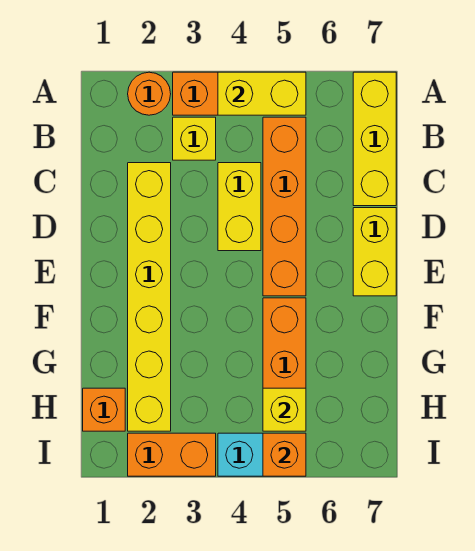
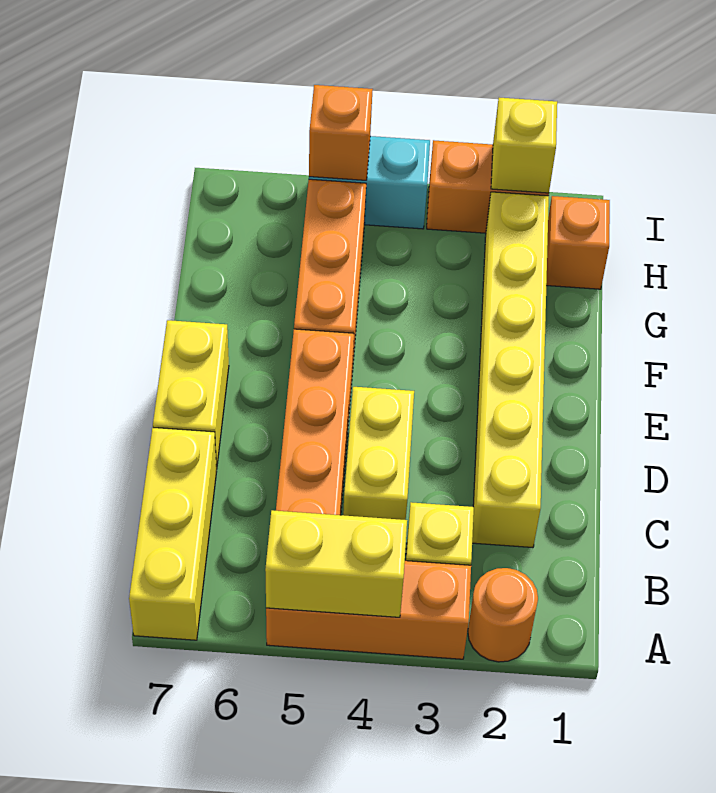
yellow 1x1 brick [263,388,306,431] -> yellow 1x1 brick moved to [491,98,557,193]

